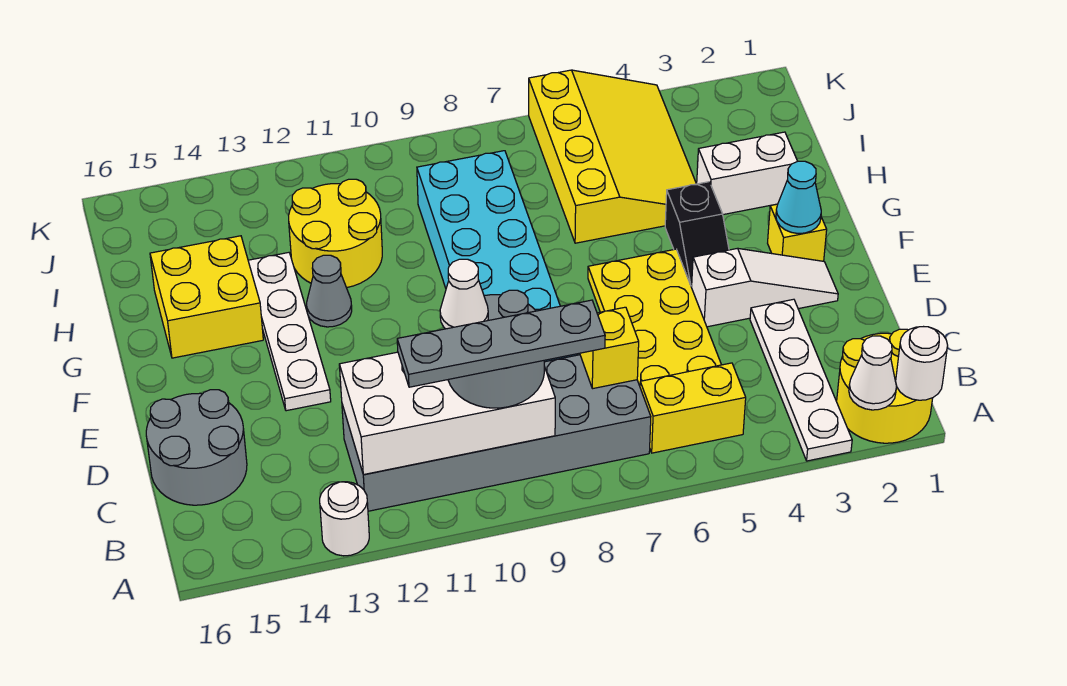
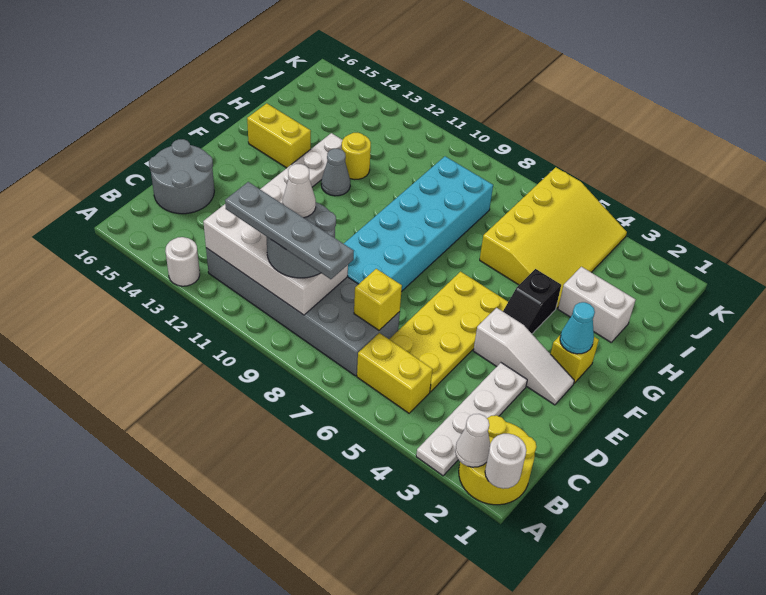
yellow 2x2 brick [150,236,263,358] -> yellow 1x2 brick [247,103,311,168]
yellow 2x2 round brick [289,179,382,288] -> yellow 1x1 round brick [342,133,371,180]

